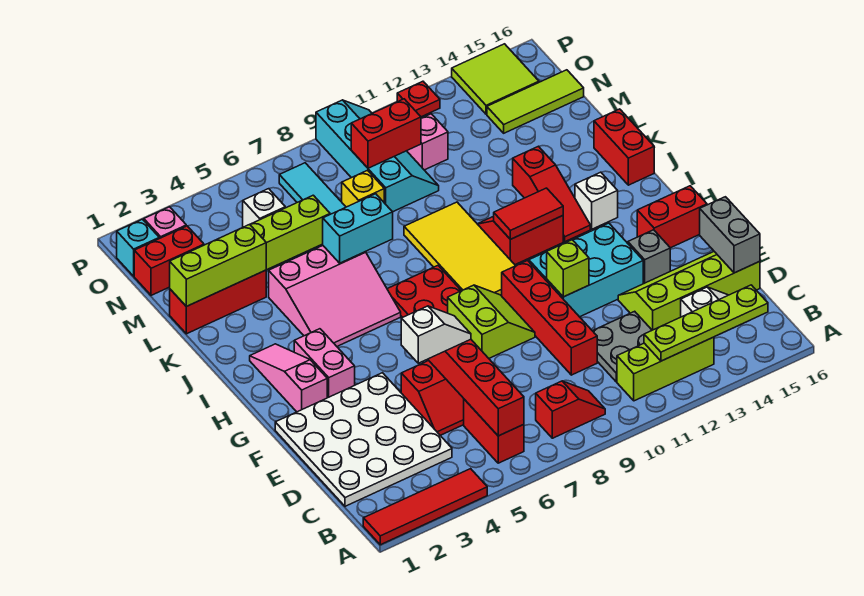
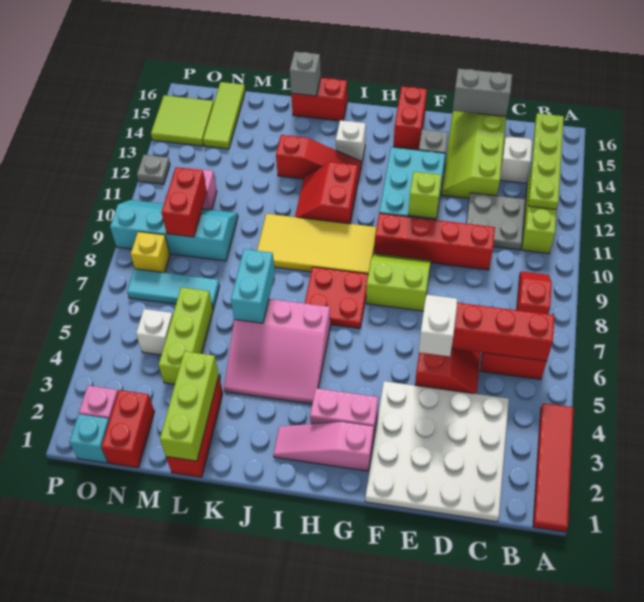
pink 3x3 slope [269,246,401,346] -> pink 3x3 slope turned to [224,299,330,404]
red 1x2 tile [494,188,563,239] -> none
none -> grey 1x1 brick [290,52,321,96]
yellow 1x1 brick [342,170,384,207] -> yellow 1x1 brick moved to [131,232,170,273]
red 1x1 plate [397,81,440,117] -> grey 1x1 plate [137,155,170,184]

